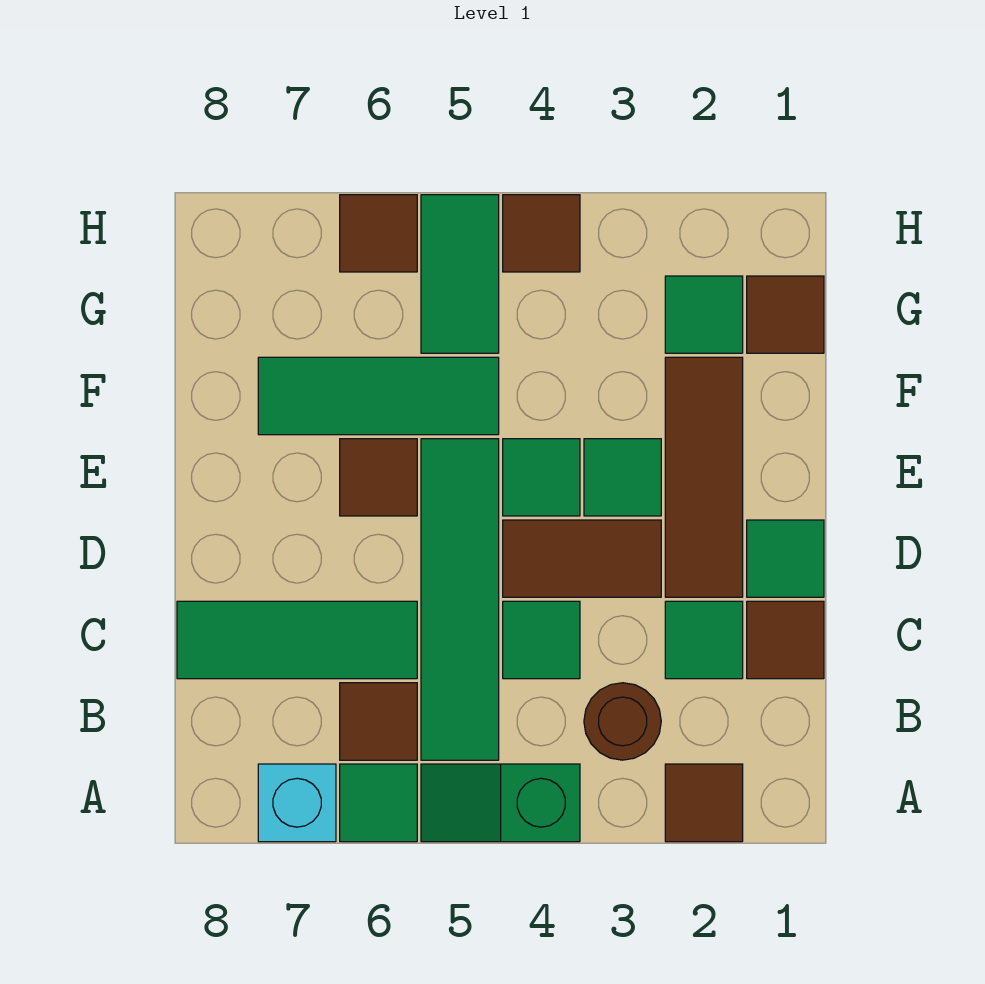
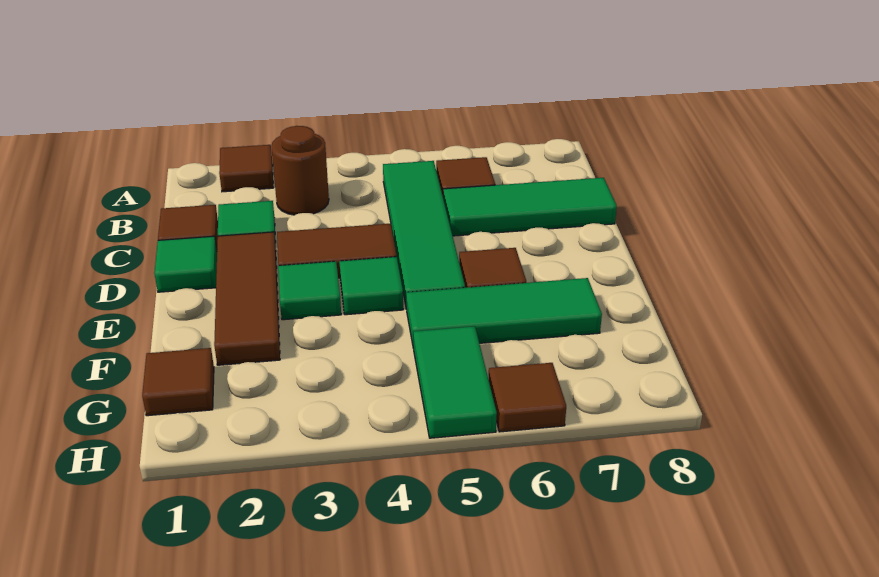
green 1x2 slope [421,764,580,842] -> none
green 1x1 tile [340,764,417,842] -> none
cyan 1x1 brick [258,764,336,842] -> none
green 1x1 tile [503,601,580,679] -> none
green 1x1 tile [665,276,743,353] -> none
brown 1x1 tile [503,195,580,272] -> none

